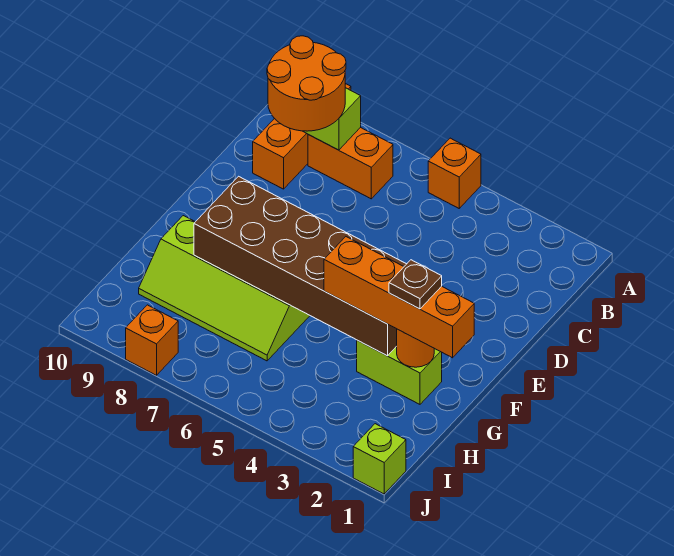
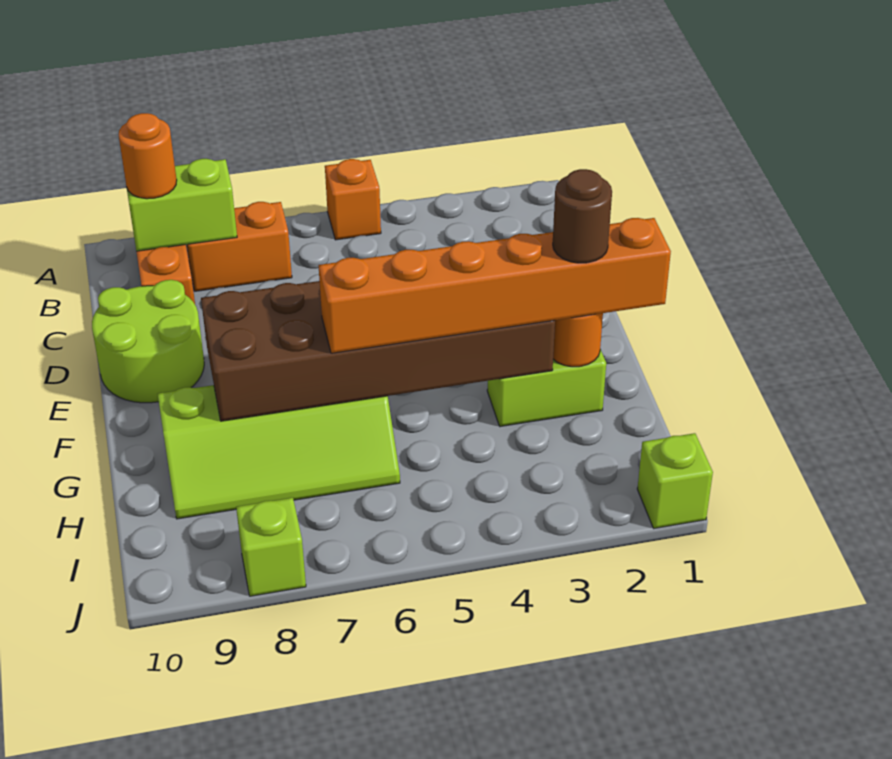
orange 2x2 round brick [267,36,346,131] -> orange 1x1 round brick [119,113,177,199]
none -> lime 2x2 round brick [92,280,204,403]
orange 1x4 brick [324,237,474,358] -> orange 1x6 brick [319,218,671,353]
brown 1x1 plate [389,260,442,309] -> brown 1x1 round brick [553,169,612,263]
orange 1x1 brick [126,305,178,375] -> lime 1x1 brick [236,498,306,596]

